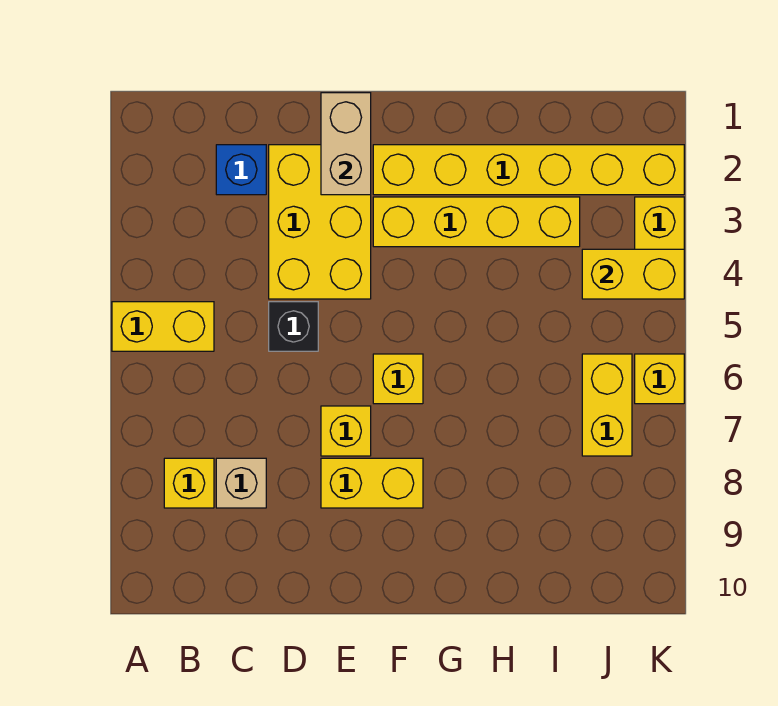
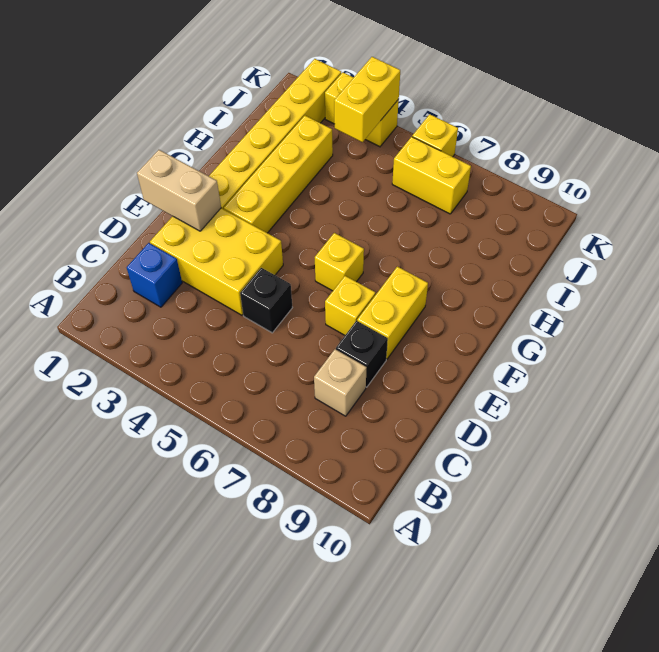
yellow 1x2 brick [112,302,214,351] -> none
yellow 1x1 brick [164,458,214,508] -> none
none -> black 1x1 brick [336,321,388,387]

